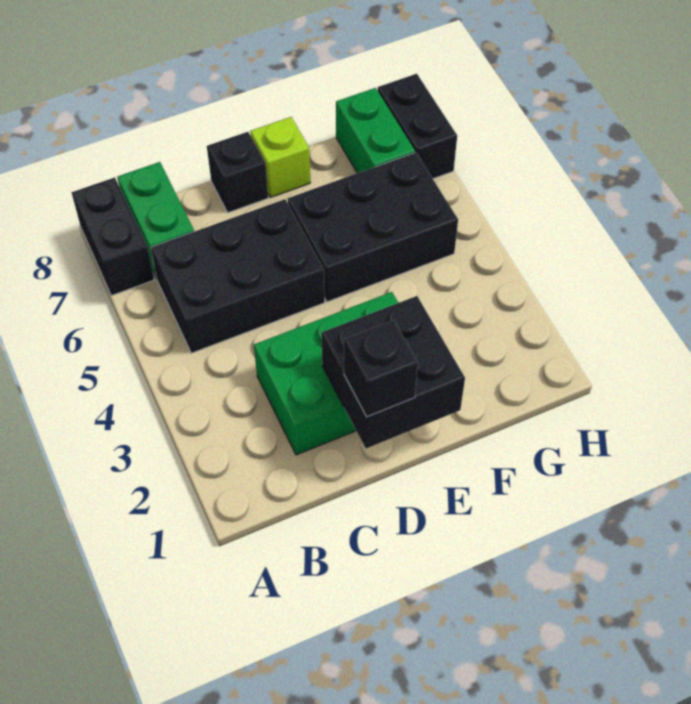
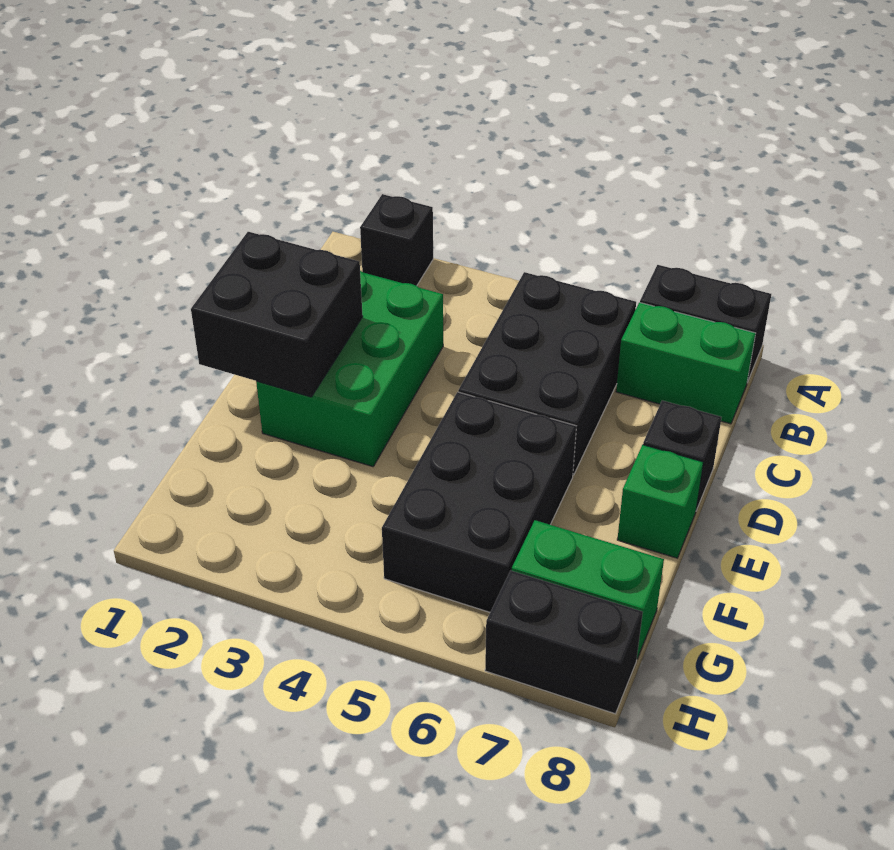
black 1x1 brick [344,320,418,417] -> black 1x1 brick moved to [360,194,433,286]
lime 1x1 brick [250,117,310,197] -> green 1x1 brick [617,445,703,558]

